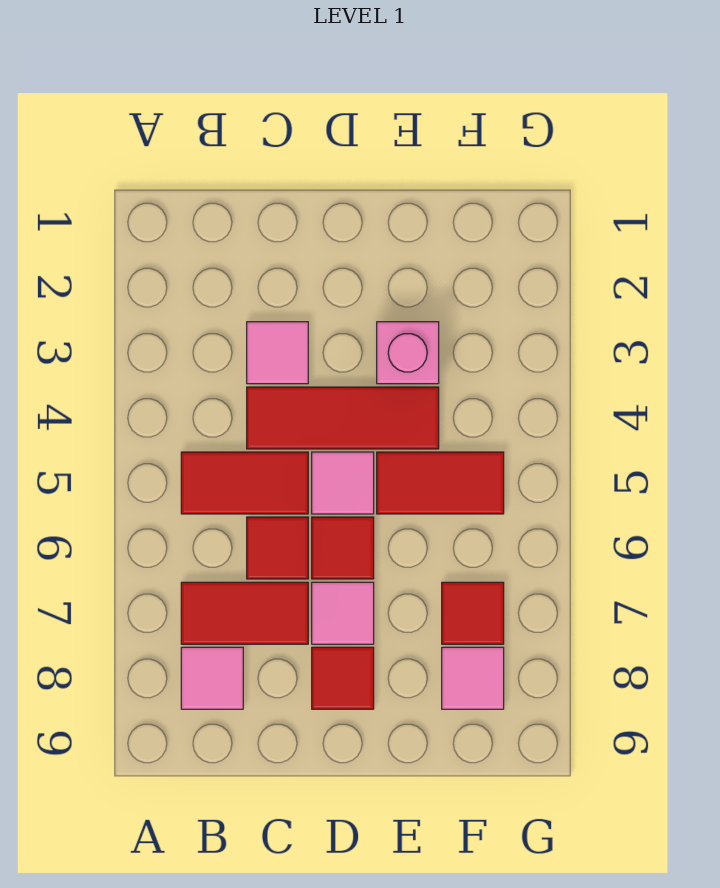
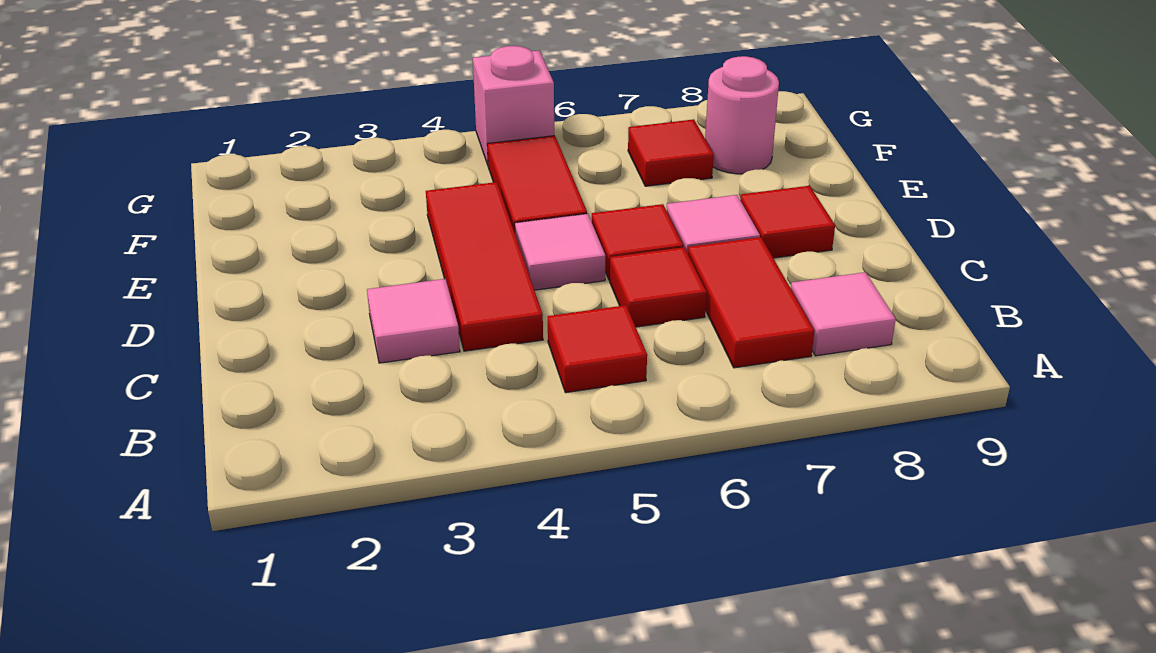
red 1x2 tile [181,452,308,514] -> red 1x1 tile [548,305,647,393]
pink 1x1 brick [377,322,439,384] -> pink 1x1 brick moved to [473,46,554,165]
pink 1x1 tile [442,647,504,709] -> pink 1x1 round brick [705,56,779,174]

